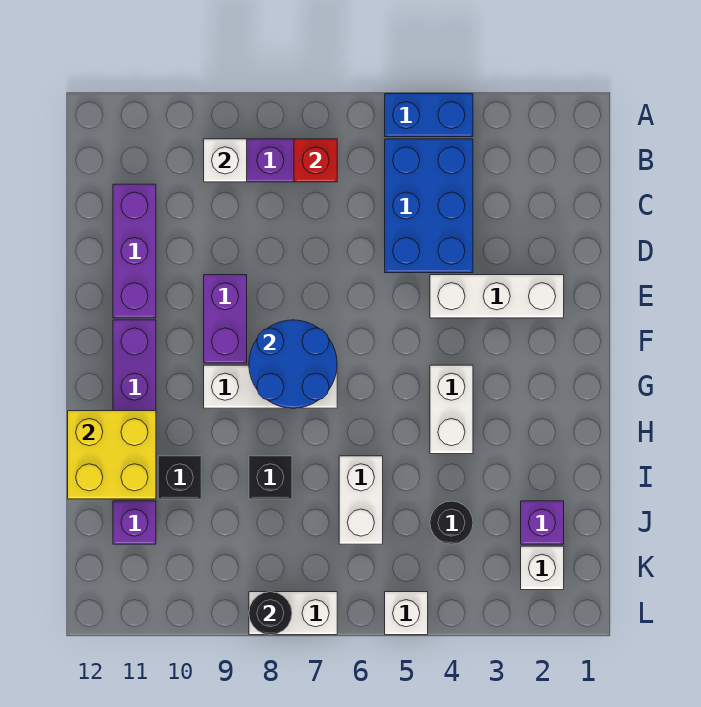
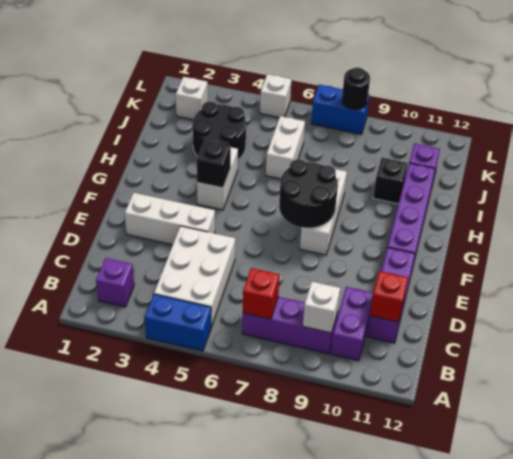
blue 2x3 brick [385,139,473,273] -> white 2x3 brick [154,226,235,327]
none -> red 1x1 brick [370,271,408,322]
purple 1x2 brick [204,275,247,363] -> purple 1x2 brick moved to [331,287,373,361]
blue 2x2 round brick [249,320,337,408] -> black 2x2 round brick [279,160,338,228]
white 1x3 brick [204,365,337,408] -> white 1x3 brick turned to [300,169,347,255]
yellow 2x2 brick [68,411,156,499] -> none
black 1x1 brick [249,456,292,499] -> black 1x1 brick moved to [197,140,231,188]
purple 1x1 brick [521,501,564,544] -> purple 1x1 brick moved to [96,258,134,307]
black 1x1 round brick [430,501,473,544] -> black 2x2 round brick [193,102,246,159]
white 1x2 brick [249,592,337,635] -> blue 1x2 brick [311,85,370,134]

